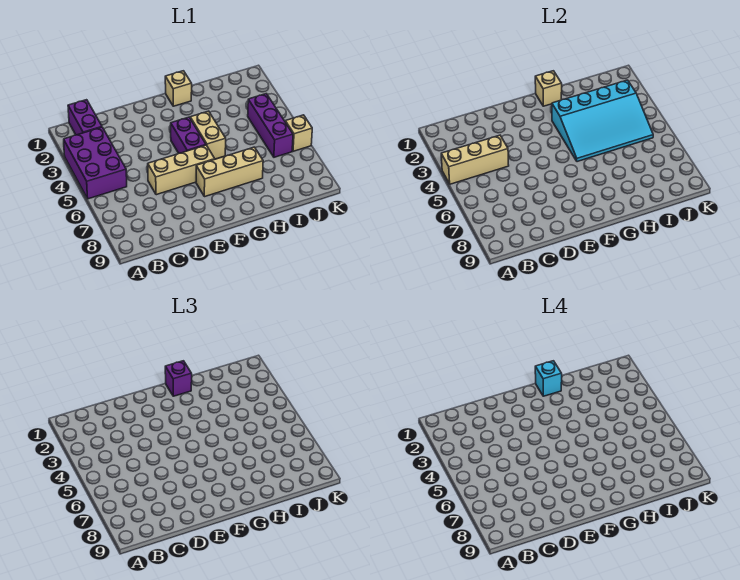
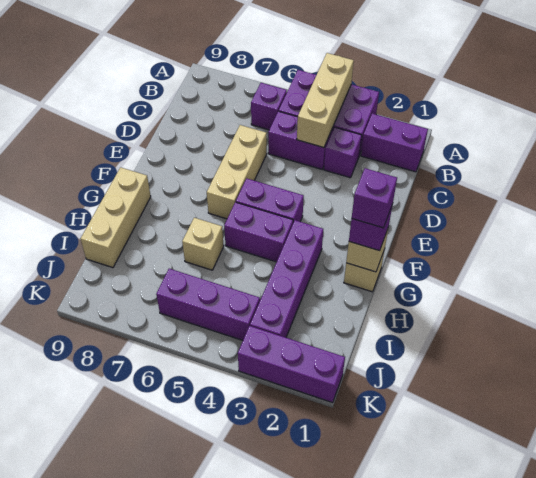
none -> purple 1x1 brick [251,83,287,130]
none -> purple 1x1 brick [324,127,362,178]
none -> purple 1x2 brick [268,111,333,169]
tan 1x3 brick [196,147,263,197] -> tan 1x3 brick moved to [81,167,151,268]
cyan 1x1 brick [535,361,562,396] -> purple 1x1 brick [352,168,397,228]
none -> purple 1x4 brick [250,220,323,337]
cyan 3x4 slope [552,80,653,162] -> none
tan 1x2 brick [190,111,226,159] -> purple 1x2 brick [224,202,293,262]
none -> purple 1x3 brick [238,326,345,403]
tan 1x1 brick [285,115,312,151] -> tan 1x1 brick moved to [182,218,224,270]

